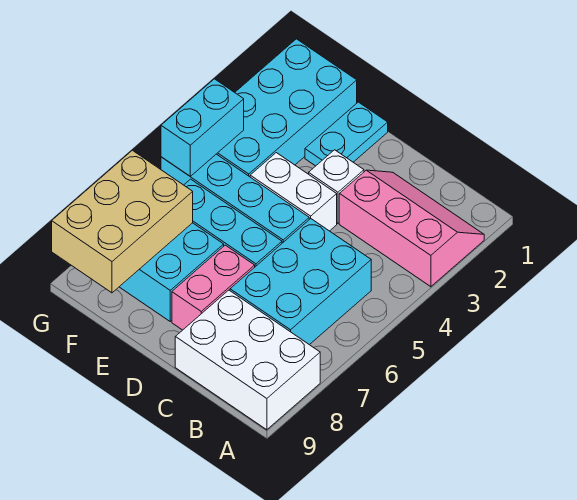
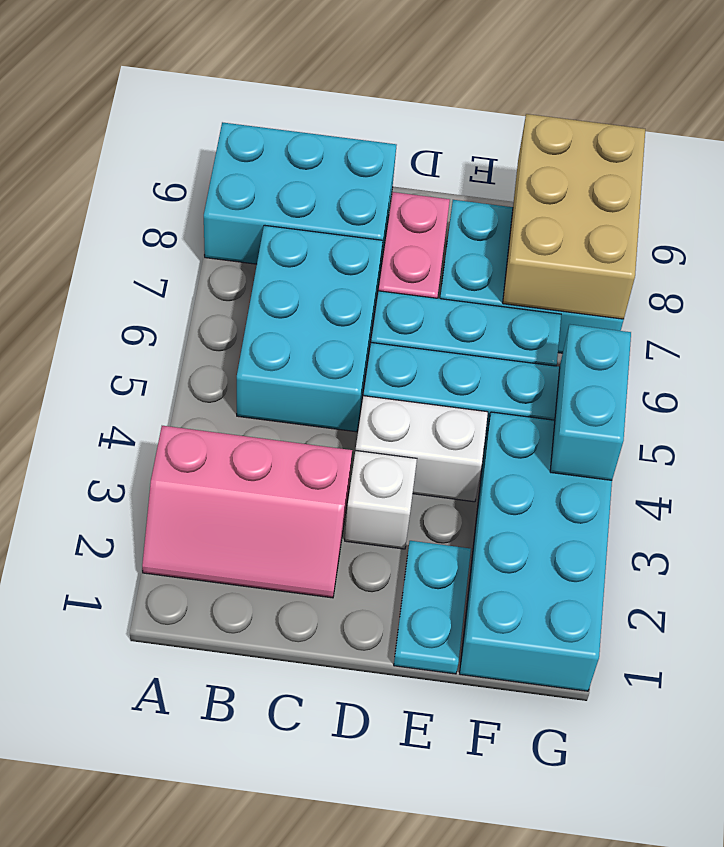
white 2x3 brick [175,290,320,430] -> cyan 2x3 brick [204,122,396,271]

